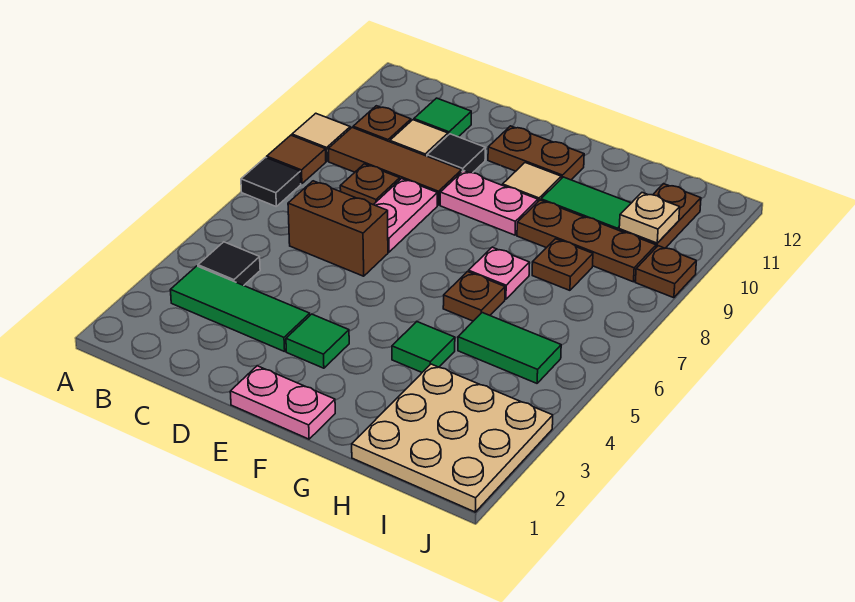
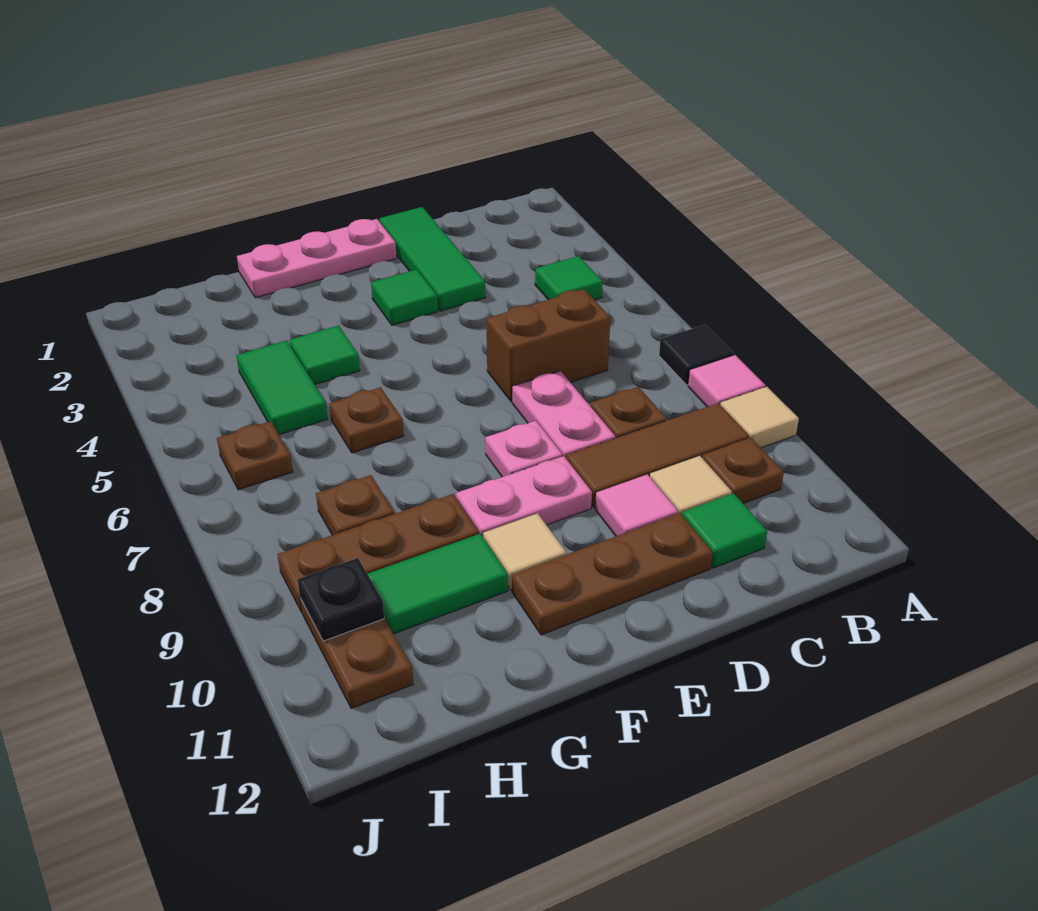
brown 1x1 tile [267,135,326,184] -> pink 1x1 tile [688,355,765,407]
green 1x3 tile [171,266,310,352] -> green 1x3 tile turned to [379,207,486,311]
black 1x1 tile [198,242,260,286] -> green 1x1 tile [535,256,603,300]
black 1x1 tile [427,134,485,173] -> pink 1x1 tile [595,474,678,536]
pink 1x2 plate [230,366,335,439] -> pink 1x3 plate [237,219,397,298]
brown 1x2 plate [488,126,584,180] -> brown 1x3 plate [512,513,713,635]
pink 1x1 plate [469,247,529,299] -> pink 1x1 plate moved to [485,421,562,477]
tan 3x3 plate [352,364,553,512] -> none
green 1x2 tile [458,313,561,383] -> green 1x2 tile turned to [236,340,328,435]
tan 1x1 plate [619,193,680,243] -> black 1x1 plate [297,558,385,641]
brown 1x1 plate [635,246,696,298] -> brown 1x1 plate moved to [217,421,293,490]

